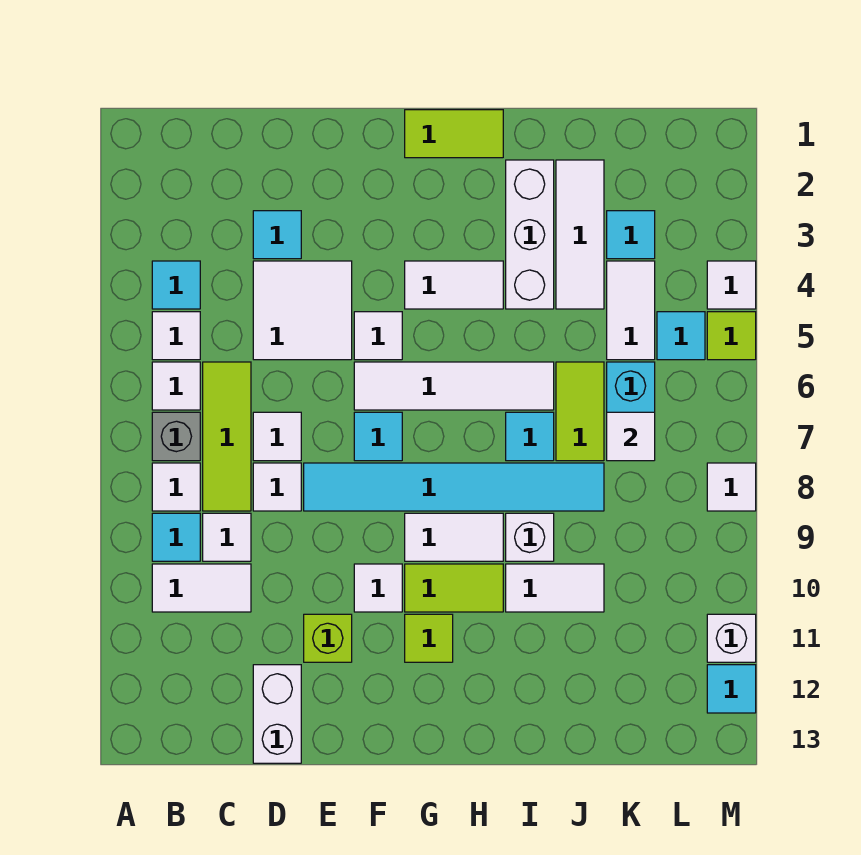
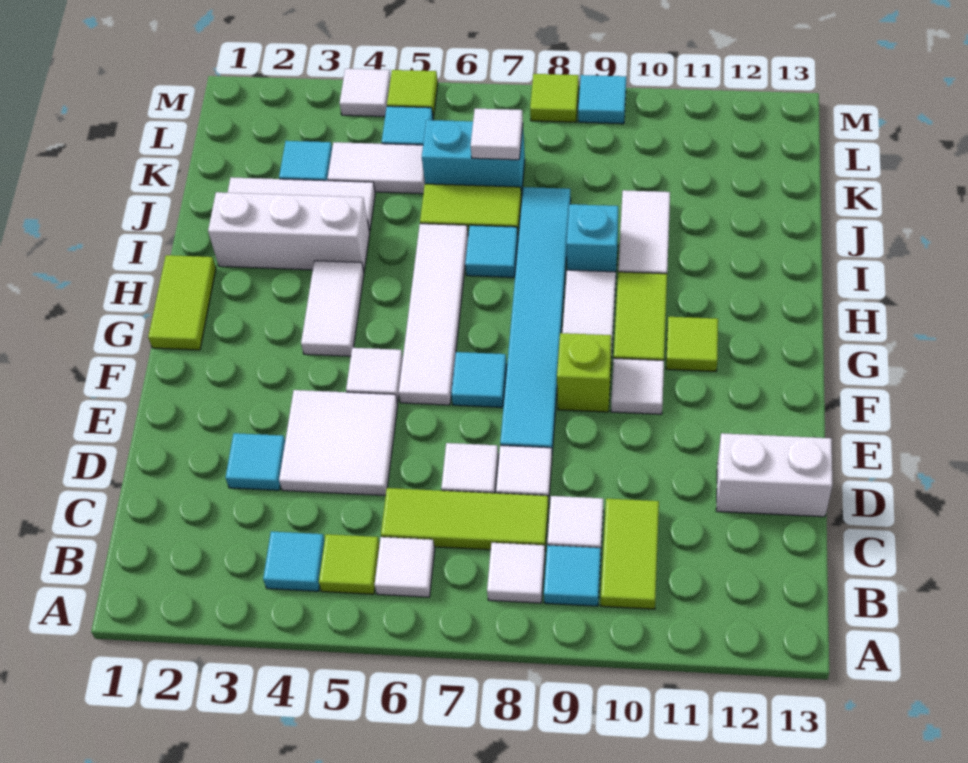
white 1x1 tile [152,312,200,360] -> lime 1x1 tile [319,534,380,594]
grey 1x1 brick [152,412,200,461] -> none
white 1x2 tile [152,564,251,612] -> lime 1x2 tile [601,499,659,609]
lime 1x1 brick [304,614,352,662] -> lime 1x1 brick moved to [557,333,611,412]
white 1x1 brick [506,513,554,561] -> cyan 1x1 brick [566,204,618,272]
white 1x1 tile [707,463,756,511] -> lime 1x1 tile [530,74,579,122]
white 1x1 brick [707,614,756,662] -> none
cyan 1x1 tile [707,665,756,713] -> cyan 1x1 tile moved to [578,75,626,124]

